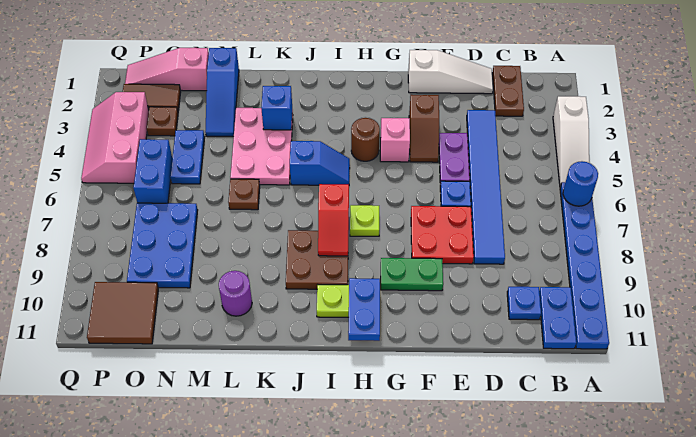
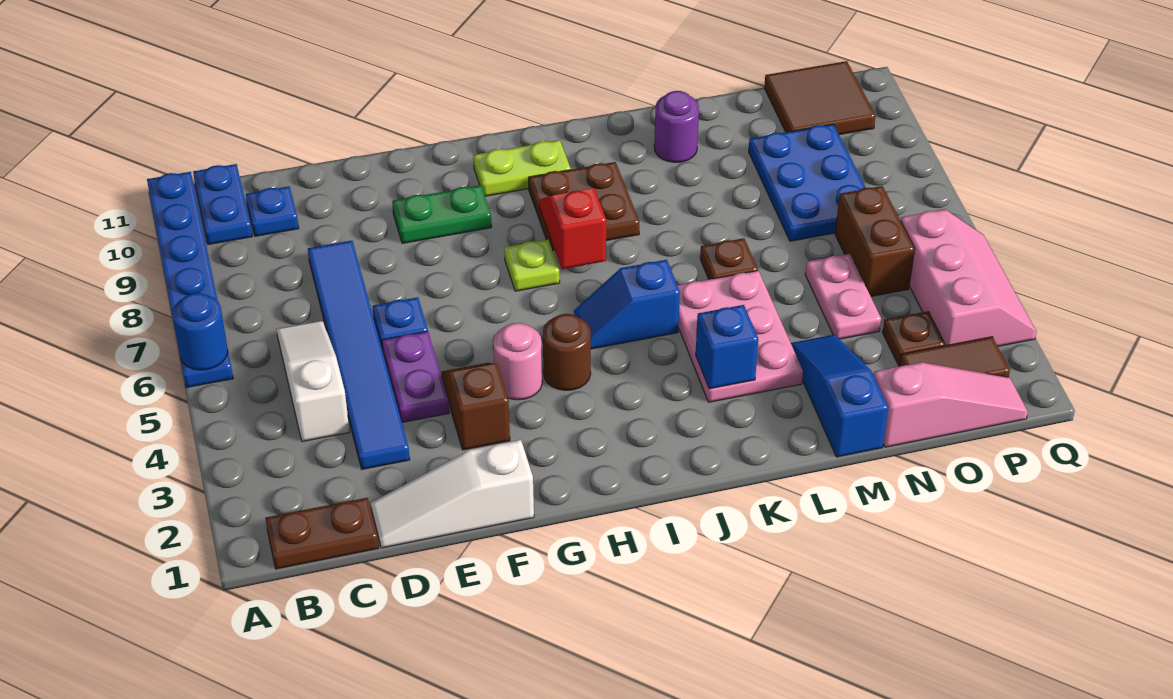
white 1x3 slope [553,96,589,187] -> white 1x3 slope moved to [277,321,350,441]
brown 1x2 plate [492,66,524,116] -> brown 1x2 plate turned to [265,498,379,569]
red 2x2 plate [411,206,474,264] -> none
pink 1x1 brick [380,118,410,162] -> pink 1x1 round brick [493,323,542,400]
blue 1x2 plate [348,278,380,341] -> none
blue 1x2 plate [170,130,205,184] -> pink 1x2 plate [805,254,881,339]
blue 1x2 brick [133,139,172,203] -> brown 1x2 brick [835,186,915,296]

